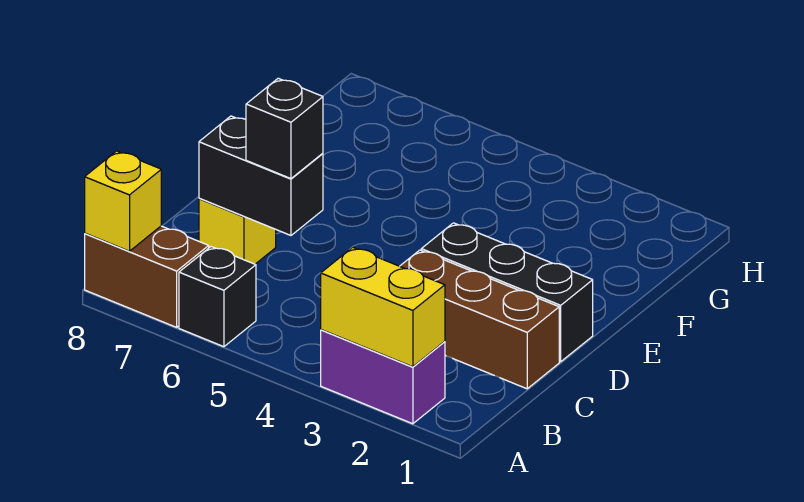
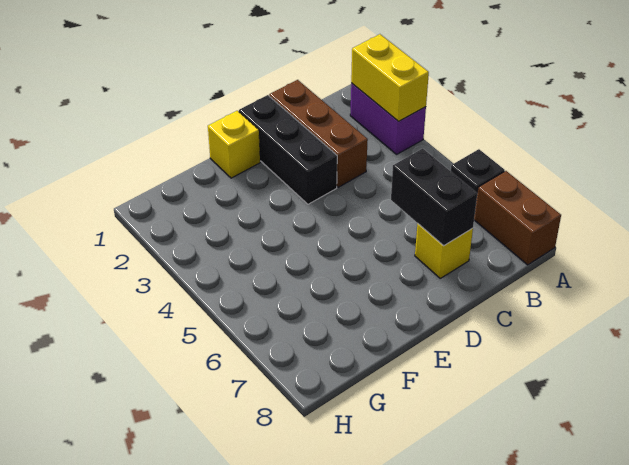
yellow 1x1 brick [85,151,161,251] -> yellow 1x1 brick moved to [208,111,260,178]
black 1x1 brick [246,78,323,179] -> none

